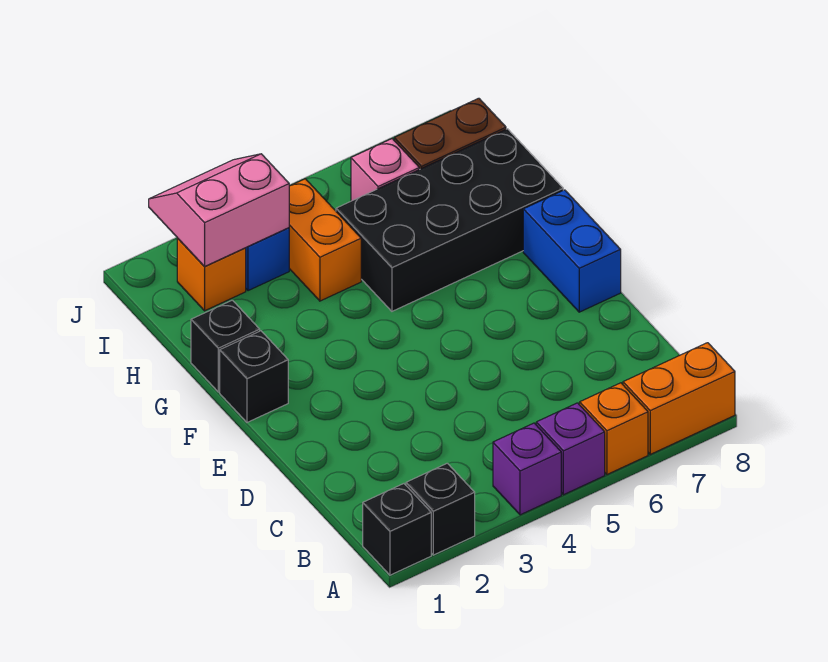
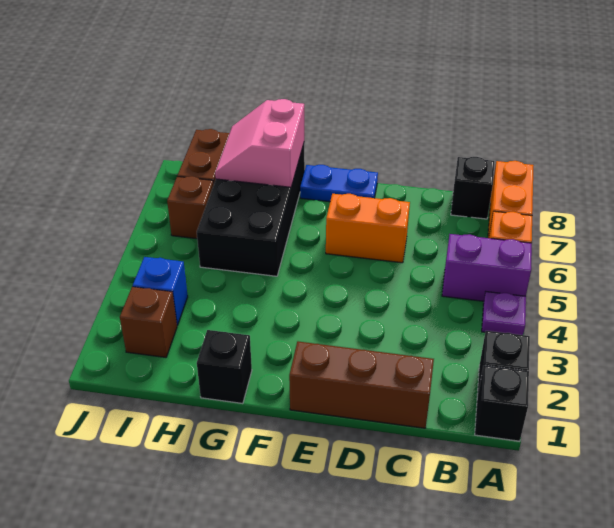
purple 1x1 brick [493,423,561,515] -> purple 1x1 plate [482,292,526,335]
purple 1x1 brick [536,403,605,495] -> purple 1x2 brick [442,234,532,301]
none -> brown 1x3 brick [289,341,434,428]
blue 1x2 brick [523,190,621,312] -> blue 1x2 plate [300,165,378,202]
black 1x1 brick [220,331,288,422] -> black 1x1 brick moved to [451,157,494,219]
orange 1x2 brick [289,179,361,301] -> orange 1x2 brick moved to [326,194,410,263]
orange 1x1 brick [177,238,246,311] -> brown 1x1 brick [120,287,177,357]
pink 2x2 slope [149,154,289,267] -> pink 2x2 slope moved to [215,99,304,187]
pink 1x1 brick [351,139,419,201] -> brown 1x1 brick [167,176,214,239]

